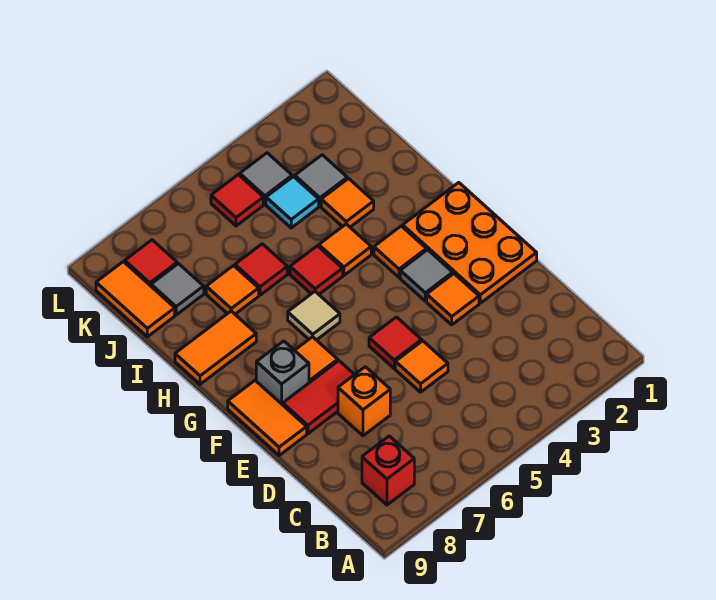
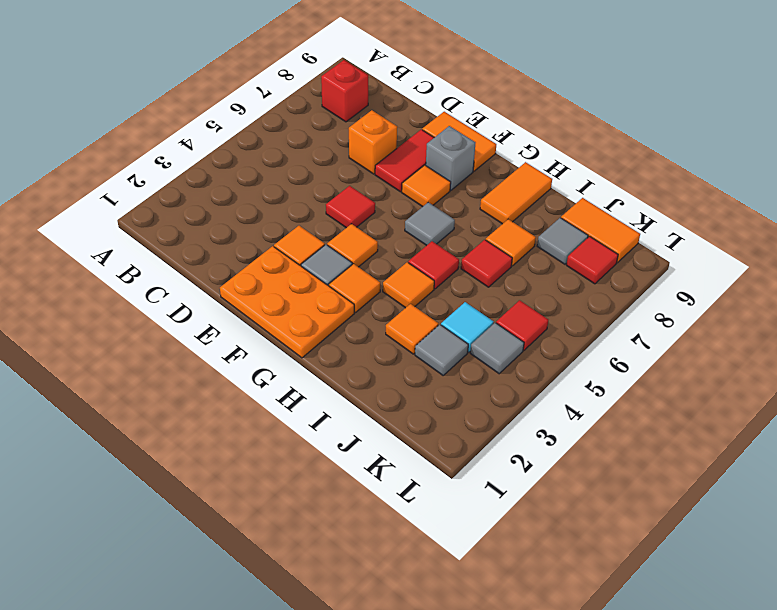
orange 1x1 tile [395,341,448,392] -> orange 1x1 tile moved to [327,224,378,267]
tan 1x1 tile [288,292,340,340] -> grey 1x1 tile [405,202,455,246]

